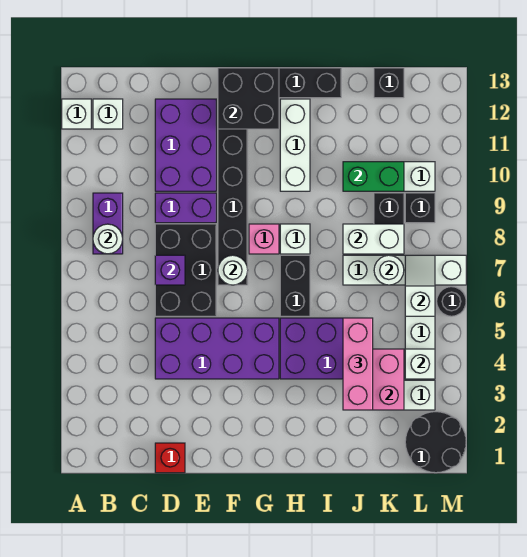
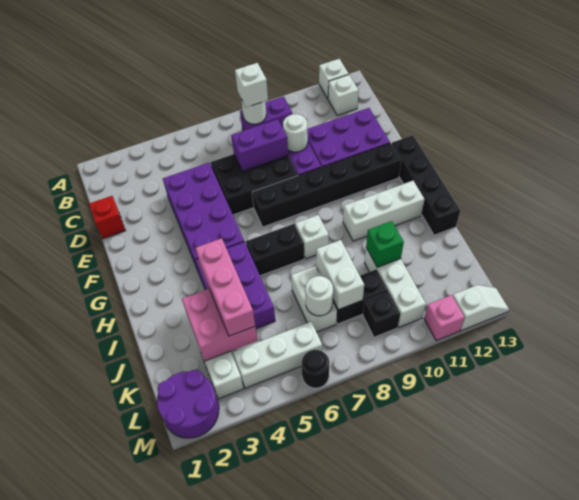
purple 1x1 brick [155,255,185,285] -> purple 1x2 brick [231,119,288,171]
white 1x1 round brick [218,255,248,285] -> white 1x1 round brick moved to [283,114,308,152]
black 2x2 brick [218,68,279,129] -> none
pink 1x1 brick [249,224,279,254] -> pink 1x1 brick moved to [424,295,465,341]
pink 1x3 brick [343,318,373,410] -> pink 1x3 brick turned to [196,238,255,336]
white 1x4 brick [343,255,466,285] -> white 1x2 brick [291,266,337,332]
green 1x2 brick [343,162,404,191] -> green 1x1 brick [366,221,404,267]
black 1x1 brick [374,68,404,98] -> none
black 2x2 round brick [405,412,466,473] -> purple 2x2 round brick [157,370,219,438]
white 1x1 brick [405,349,435,379] -> white 1x1 brick moved to [235,63,268,107]
white 1x2 slope [405,255,435,316] -> white 1x2 slope moved to [453,285,509,331]

